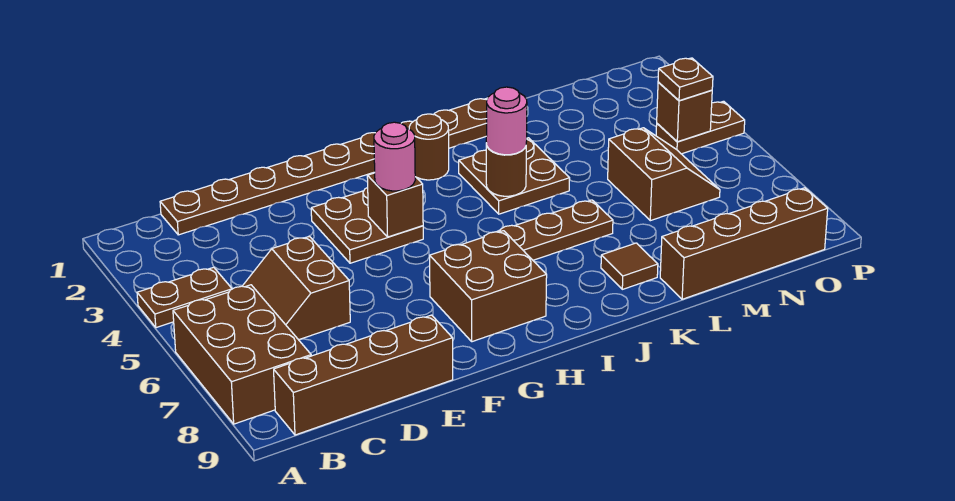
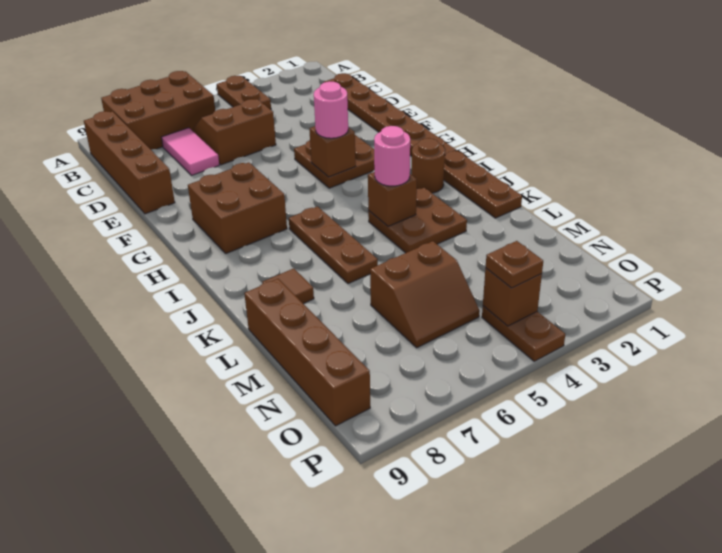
none -> pink 1x2 tile [161,128,219,176]
brown 1x1 round brick [486,143,526,196] -> brown 1x1 brick [368,172,417,226]

